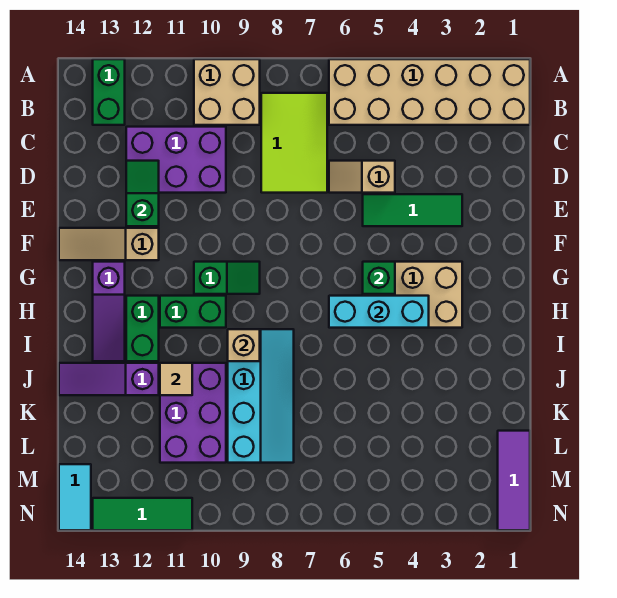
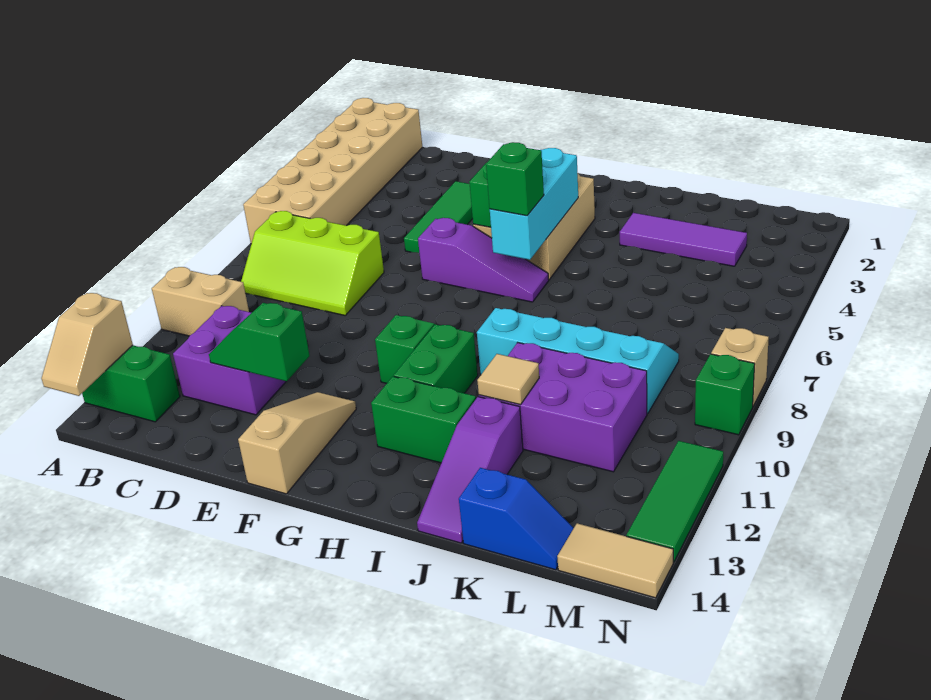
tan 2x2 brick [194,59,260,125] -> tan 1x2 brick [152,267,249,336]
lime 2x3 tile [261,93,327,193] -> lime 2x3 slope [241,211,384,315]
purple 2x3 brick [126,127,226,193] -> purple 2x2 brick [173,306,286,415]
tan 1x2 slope [329,161,395,193] -> tan 1x2 slope moved to [41,293,133,396]
tan 1x3 slope [59,228,159,260] -> tan 1x3 slope turned to [238,392,356,494]
purple 1x3 slope [93,262,125,361] -> purple 1x3 slope moved to [418,218,549,302]
none -> green 1x1 brick [486,142,544,216]
tan 1x1 brick [228,329,260,361] -> tan 1x1 brick moved to [711,328,769,406]
none -> blue 1x2 slope [459,468,574,570]
purple 1x3 tile [498,431,530,530] -> purple 1x3 tile moved to [620,213,747,266]
cyan 1x2 tile [59,464,91,530] -> tan 1x2 tile [557,523,673,598]
none -> green 1x1 brick [695,354,755,435]

